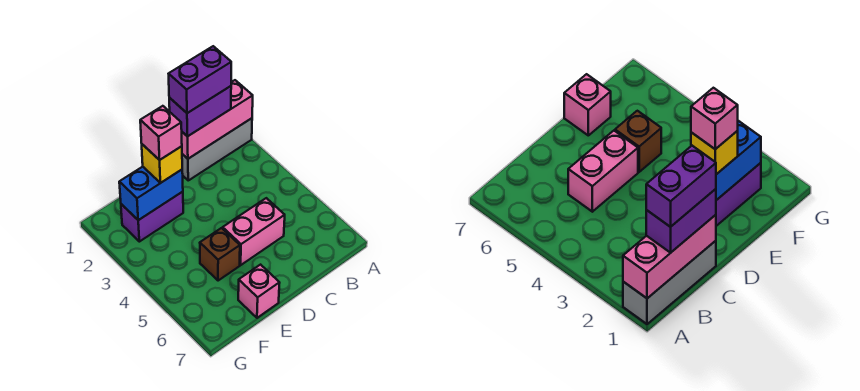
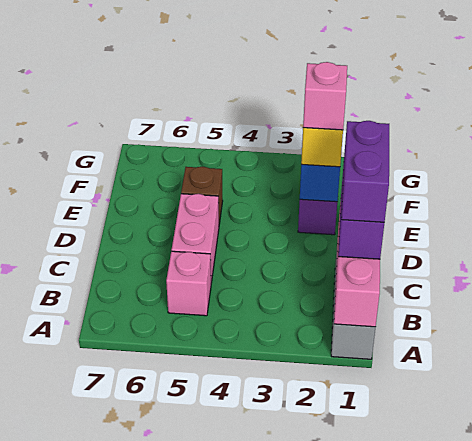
pink 1x1 brick [238,265,279,318] -> pink 1x1 brick moved to [166,251,211,316]

